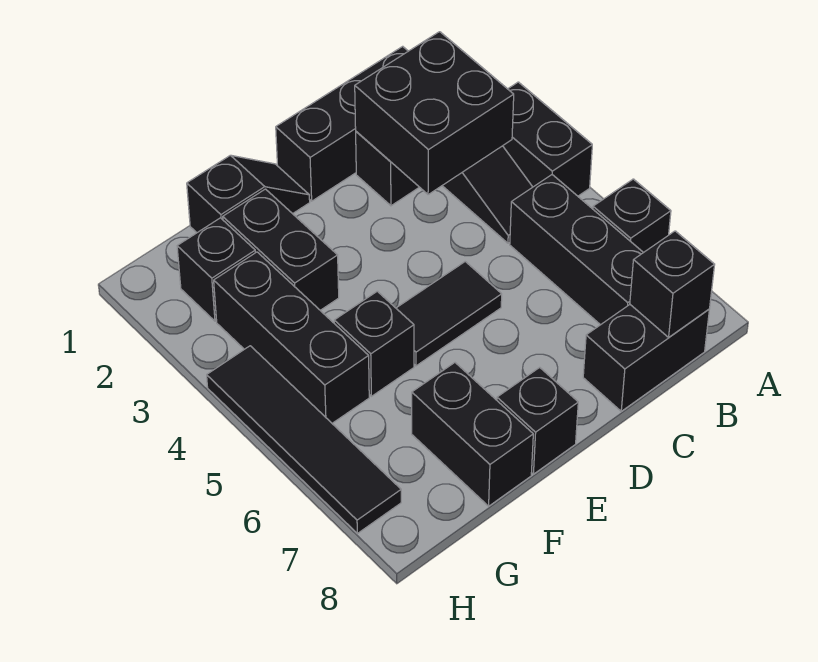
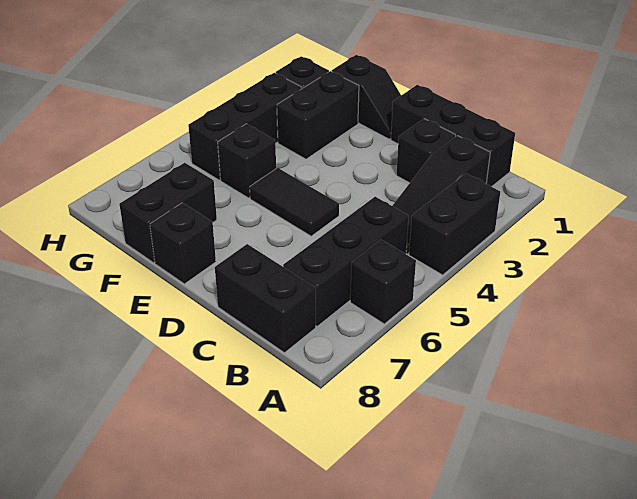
black 2x2 brick [355,32,514,195] -> none
black 1x1 brick [630,231,715,337] -> none
black 1x4 tile [207,346,401,533] -> none

